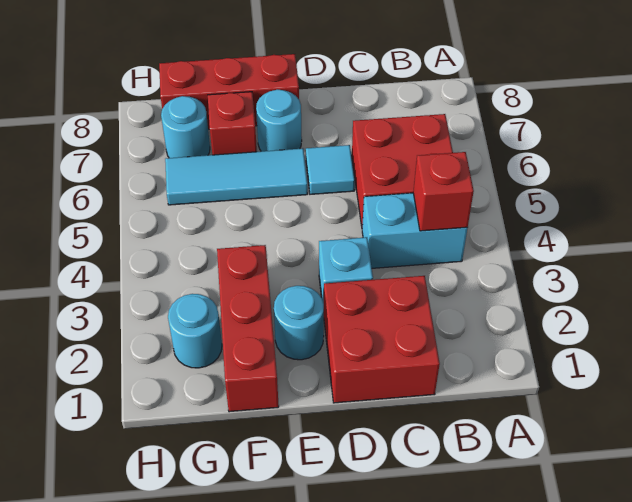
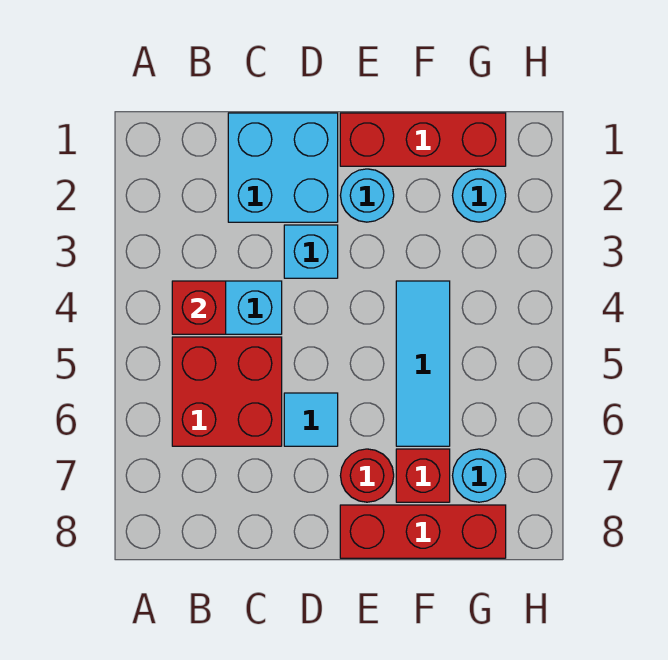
red 2x2 brick [324,276,440,403] -> cyan 2x2 brick [228,113,338,222]
cyan 1x3 tile [165,148,308,205] -> cyan 1x3 tile turned to [396,281,450,446]
cyan 1x1 round brick [256,89,302,151] -> red 1x1 round brick [340,449,394,502]
red 1x3 brick [217,245,279,412] -> red 1x3 brick turned to [340,113,506,166]

